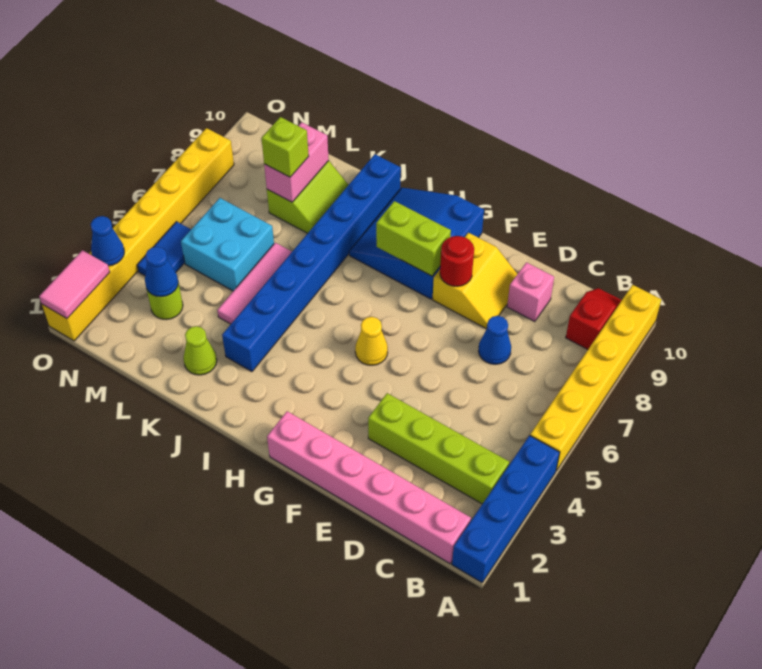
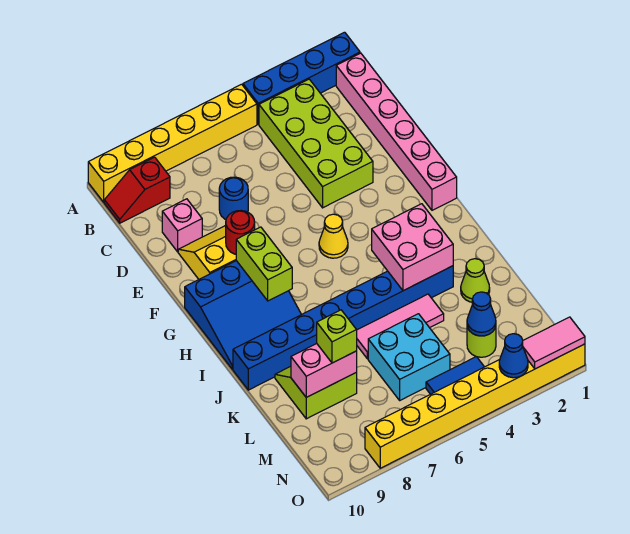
lime 1x4 brick [368,393,509,504] -> lime 2x4 brick [259,79,373,208]
blue 1x1 cone [478,316,511,364] -> blue 1x1 round brick [219,177,248,219]
none -> pink 2x2 brick [372,204,453,291]

